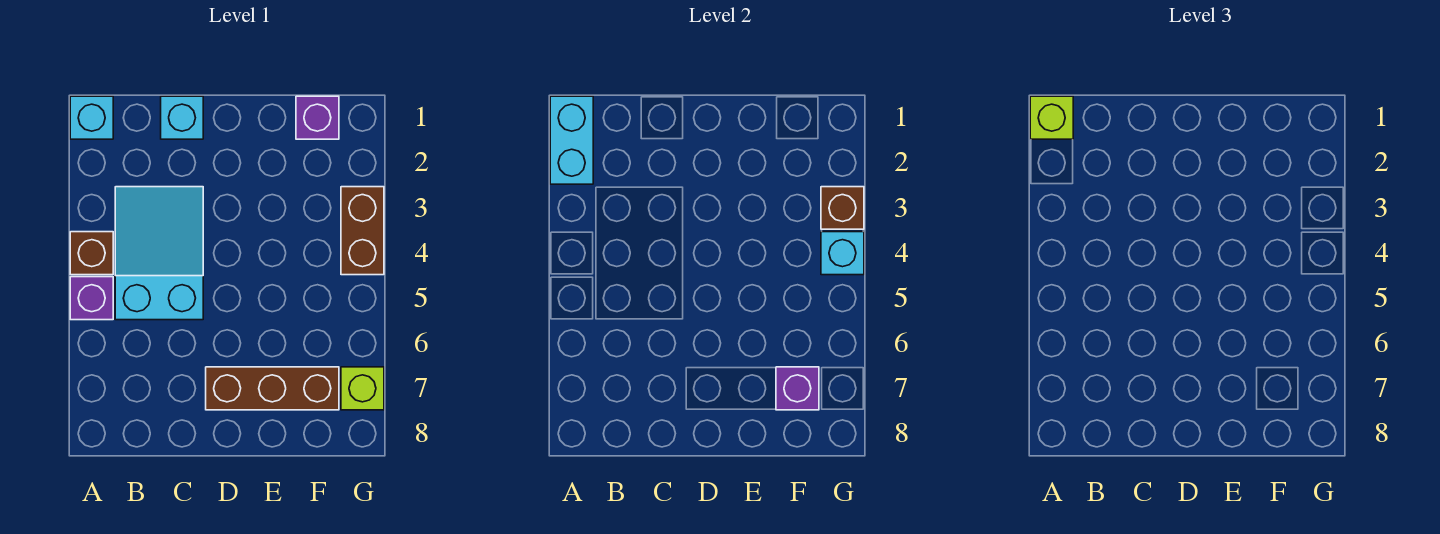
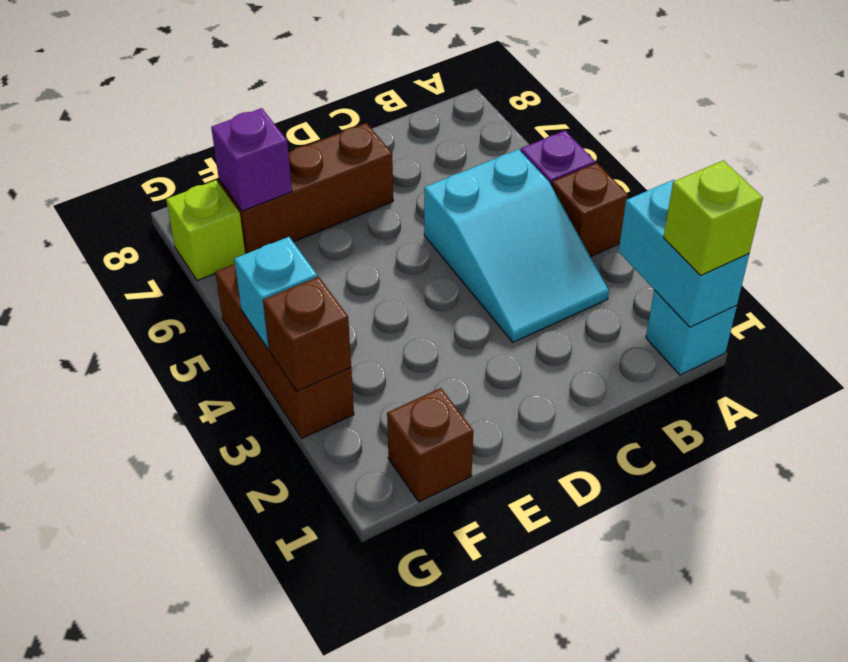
cyan 1x1 brick [161,96,203,139] -> none
purple 1x1 brick [296,96,339,139] -> brown 1x1 brick [387,388,473,502]
brown 1x2 brick [341,187,384,275] -> brown 1x3 brick [215,264,354,438]

